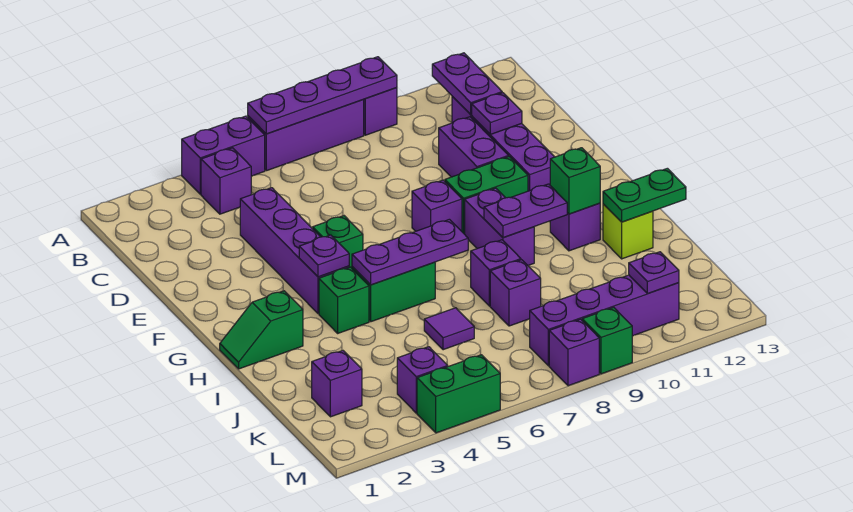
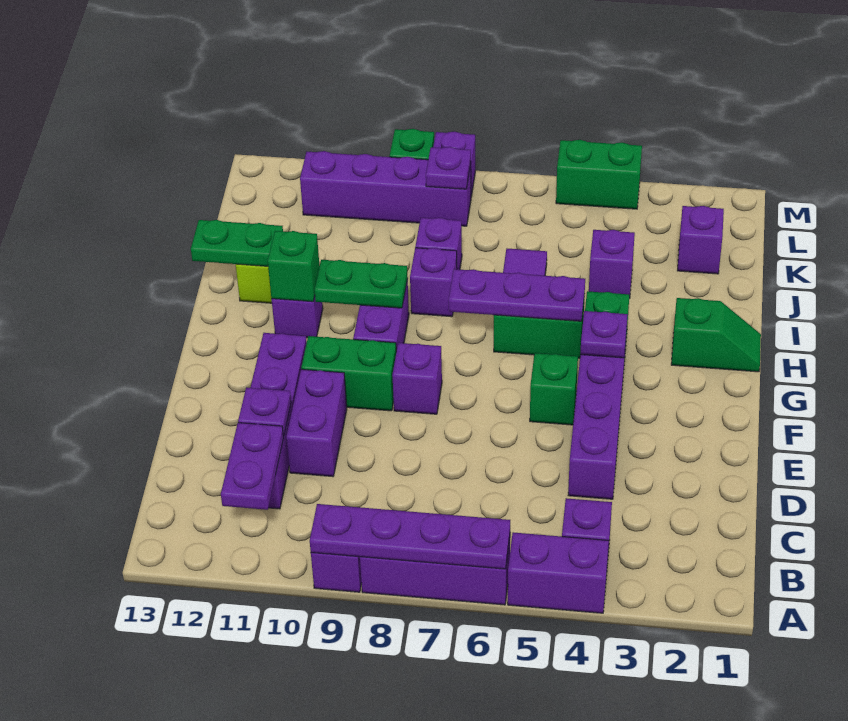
purple 1x2 plate [484,184,567,238] -> green 1x2 plate [315,260,408,308]
purple 1x1 brick [397,347,448,413] -> purple 1x1 brick moved to [589,230,635,298]
purple 1x1 plate [629,252,679,294] -> purple 1x1 plate moved to [426,147,471,189]

